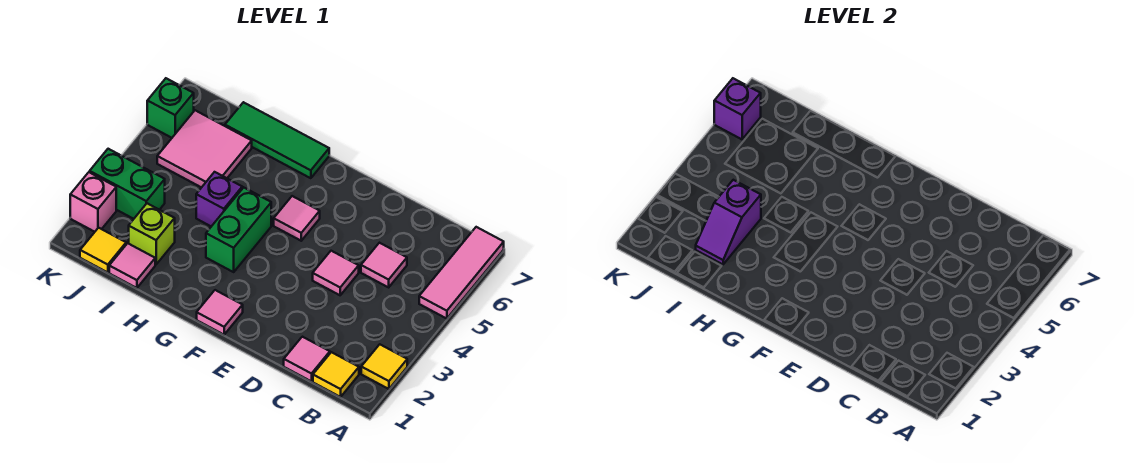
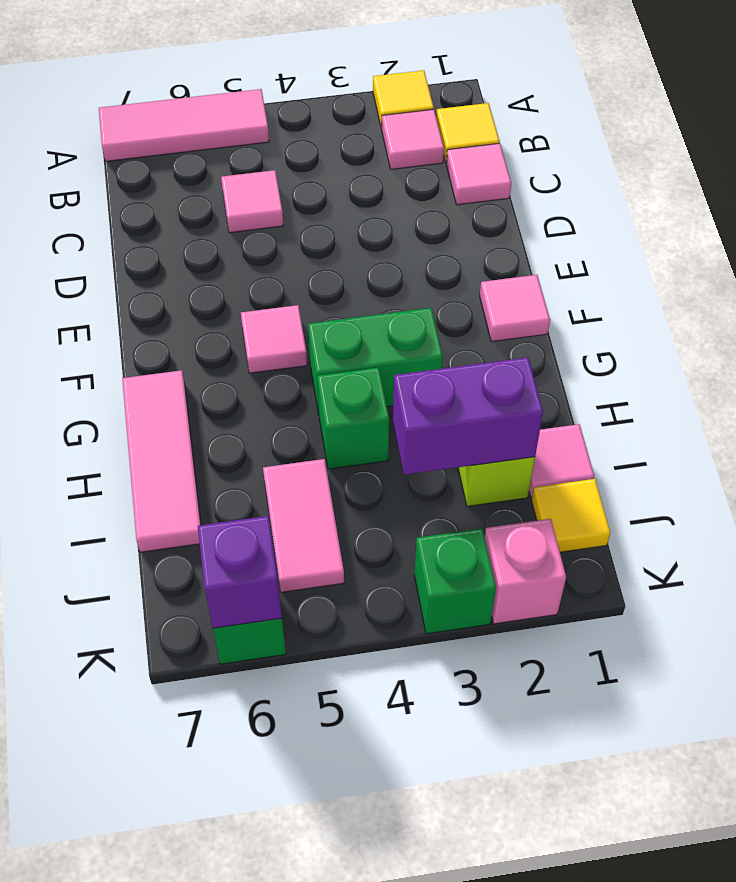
pink 1x1 tile [313,251,359,295] -> pink 1x1 tile moved to [382,109,444,169]
green 1x3 tile [225,102,329,178] -> pink 1x3 tile [122,370,201,552]
purple 1x1 brick [196,172,242,226] -> green 1x1 brick [317,368,389,469]
purple 1x2 slope [696,180,761,264] -> purple 1x2 brick [393,357,543,475]
pink 2x2 tile [157,110,252,188] -> pink 1x2 tile [263,459,344,592]
green 1x2 brick [90,149,165,219] -> green 1x1 brick [415,528,496,634]

